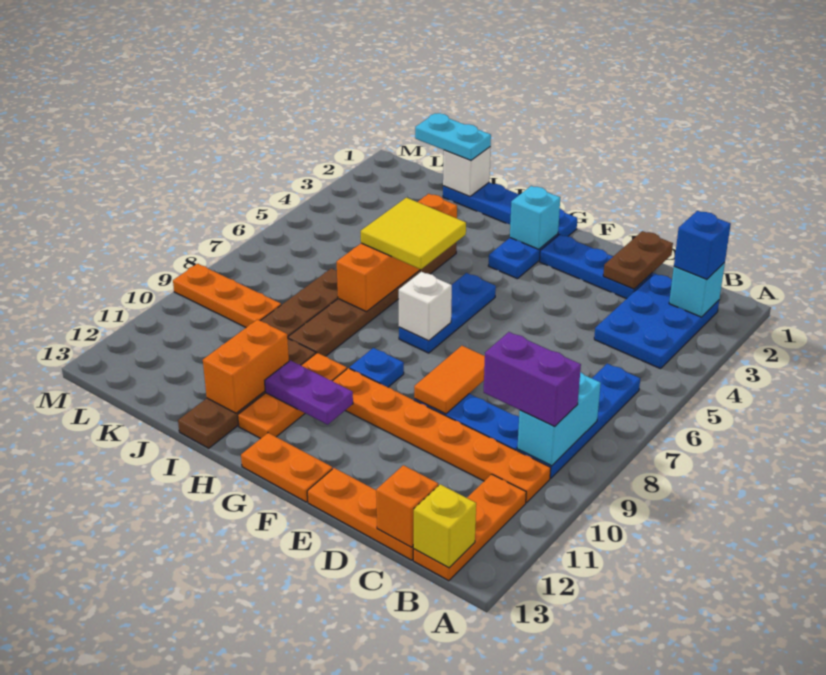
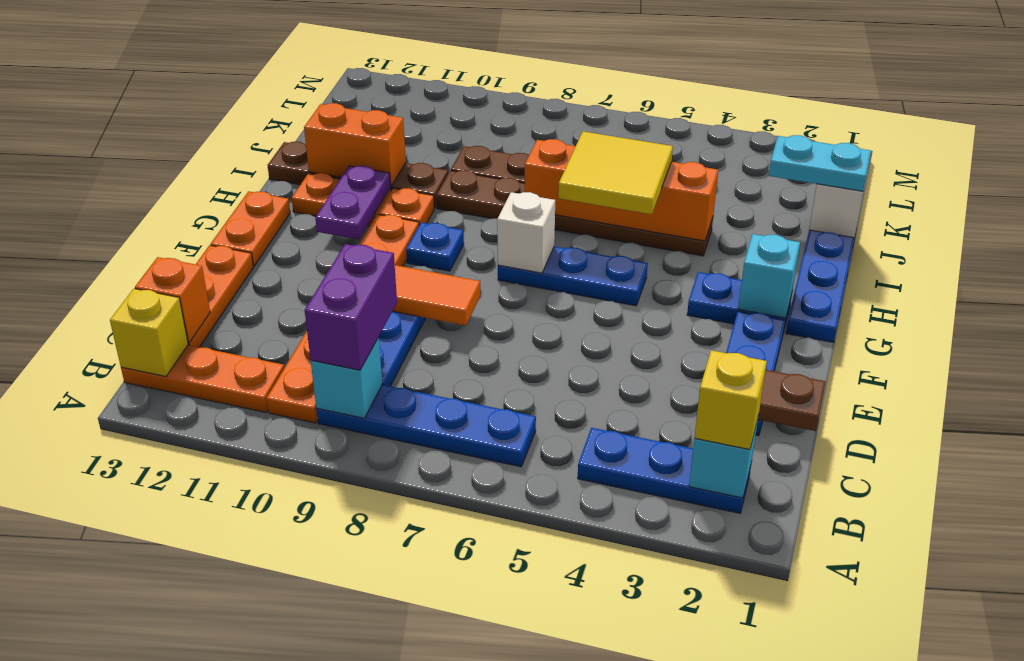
blue 2x3 plate [594,273,719,369] -> blue 1x3 plate [578,428,751,513]
blue 1x1 brick [674,211,731,280] -> yellow 1x1 brick [694,350,767,450]
cyan 1x2 brick [517,372,601,466] -> cyan 1x1 brick [311,337,382,418]
cyan 1x2 plate [415,113,491,161] -> cyan 1x2 plate turned to [769,135,871,191]
orange 1x3 plate [173,264,281,327] -> none

